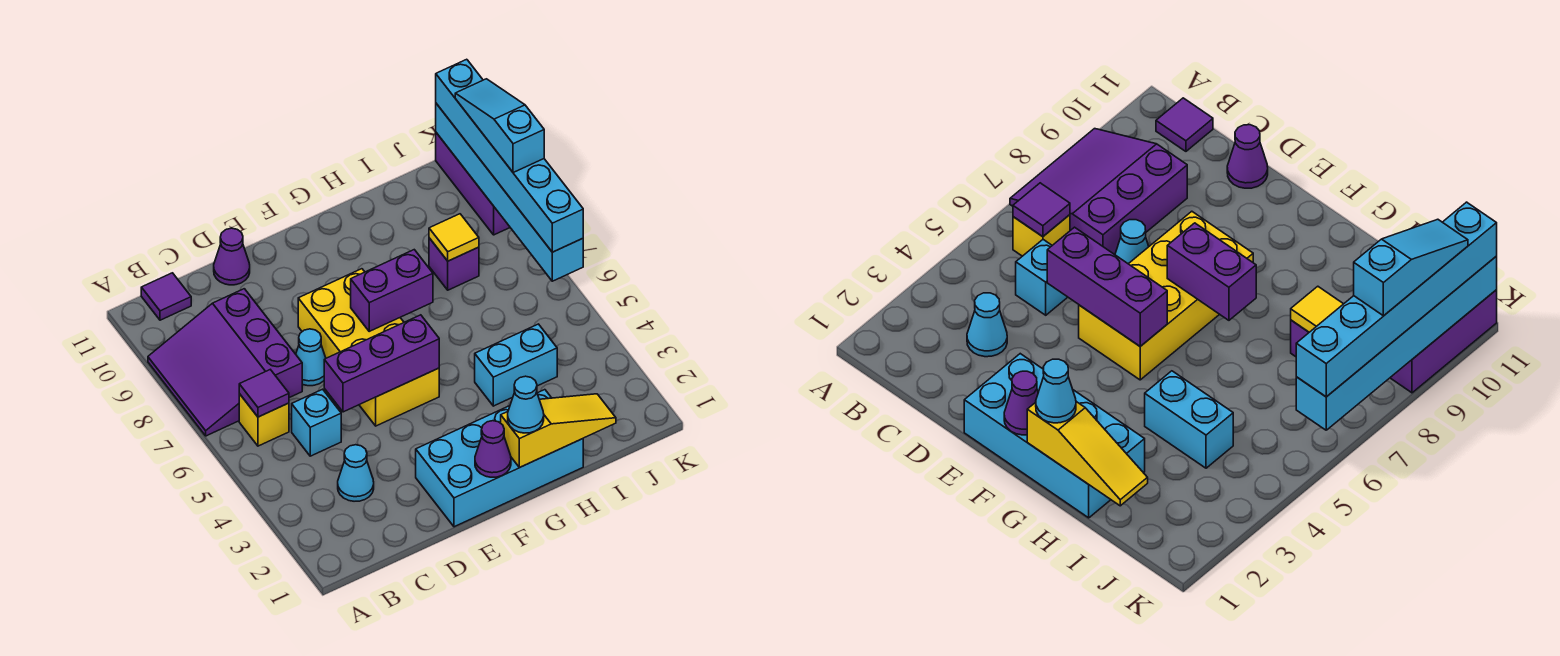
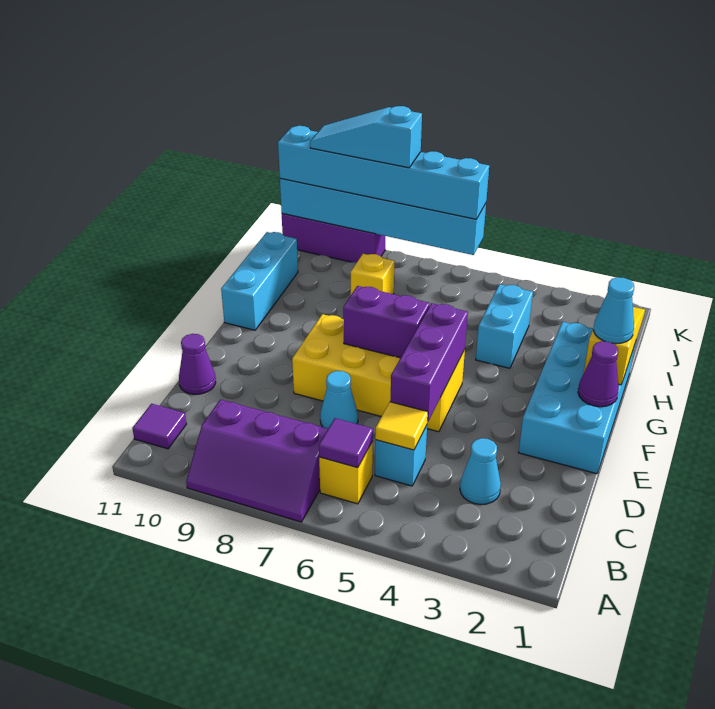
purple 3x3 slope [148,289,302,436] -> purple 2x3 slope [186,399,328,522]
purple 1x2 brick [351,250,433,331] -> purple 1x2 brick turned to [343,286,430,358]
none -> cyan 1x3 brick [221,232,298,330]
purple 1x1 brick [429,238,479,290] -> yellow 1x1 brick [351,254,395,295]
yellow 1x1 tile [429,214,479,261] -> yellow 1x1 tile moved to [375,402,428,450]

